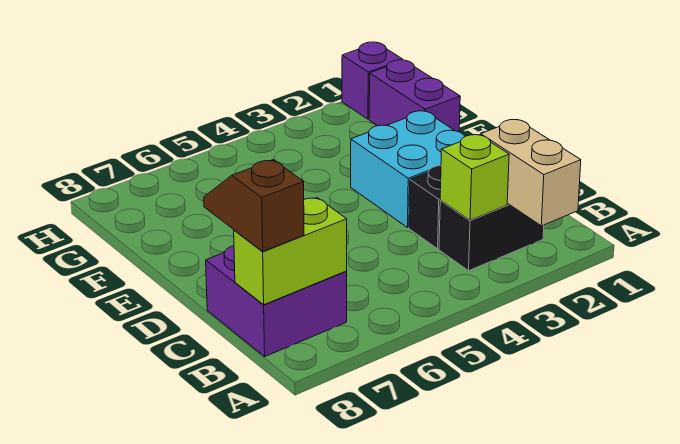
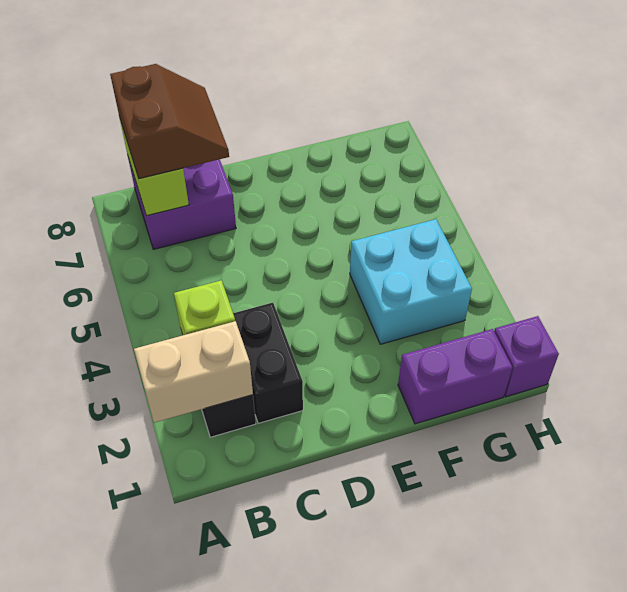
brown 1x2 slope [204,160,304,252] -> brown 2x2 slope [110,64,229,179]
cyan 2x2 brick [351,111,465,227] -> cyan 2x2 brick moved to [350,219,472,344]

